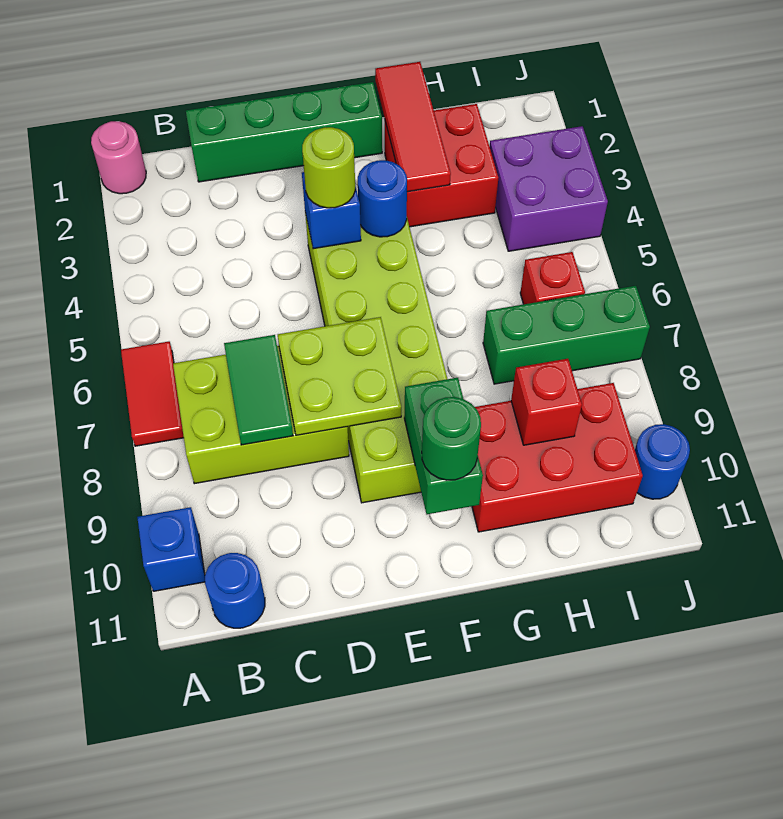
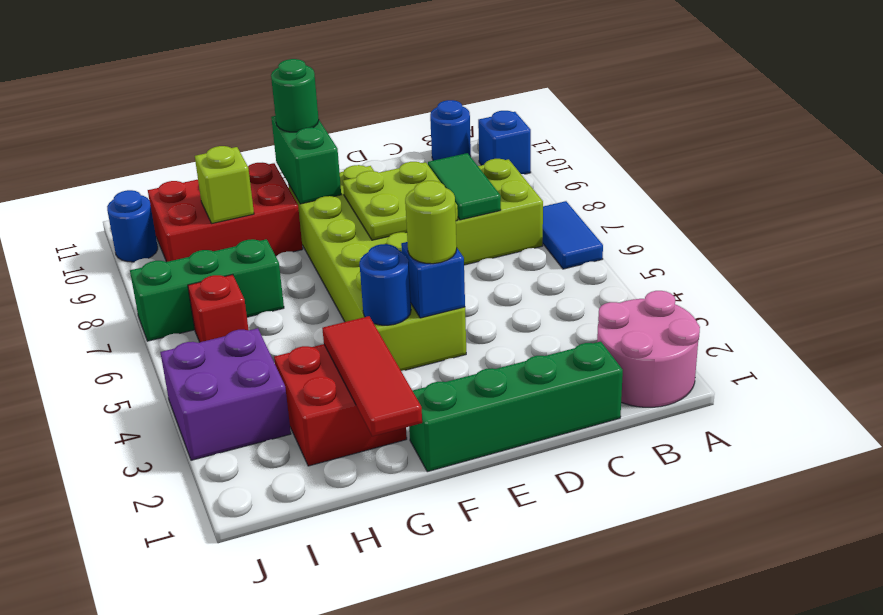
pink 1x1 round brick [91,121,146,194] -> pink 2x2 round brick [597,291,700,407]
red 1x2 tile [121,342,184,446] -> blue 1x2 tile [543,201,603,269]
red 1x1 brick [511,359,582,445] -> lime 1x1 brick [195,146,254,223]

